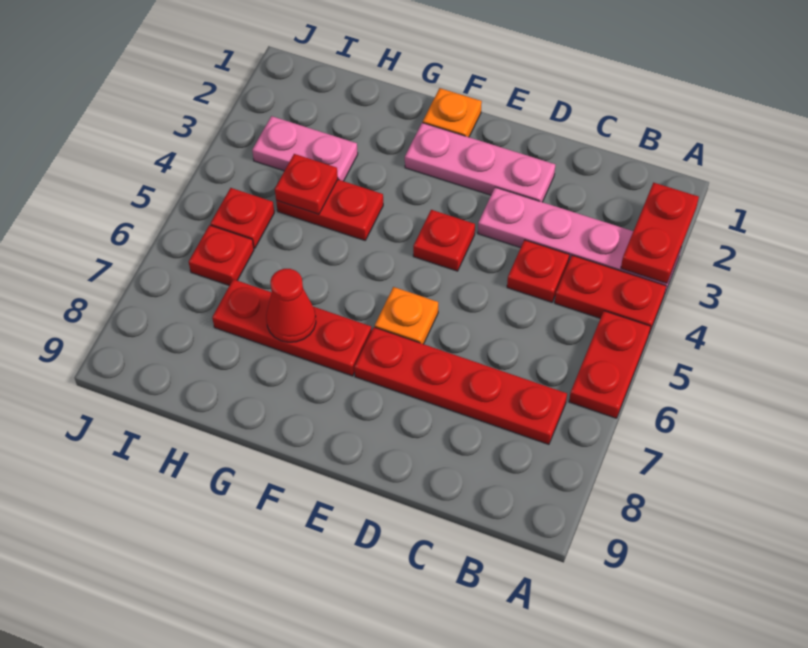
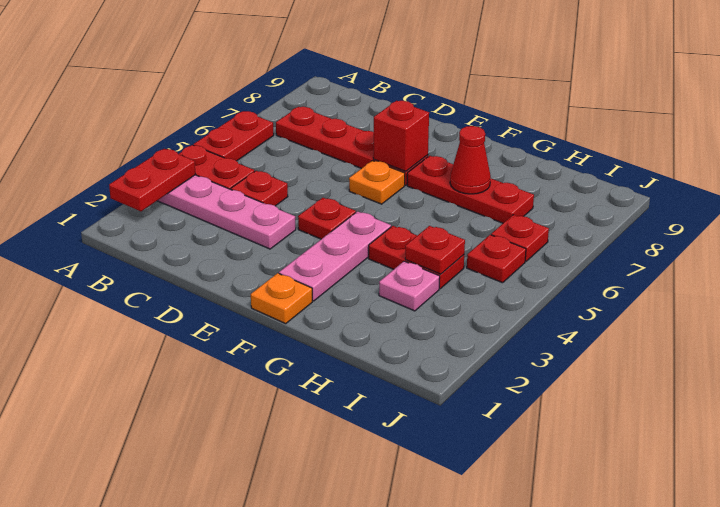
pink 1x3 plate [405,123,555,202] -> pink 1x3 plate turned to [279,212,391,301]
none -> red 1x1 brick [373,101,429,171]
pink 1x2 plate [252,116,358,181] -> pink 1x1 plate [379,261,440,311]

